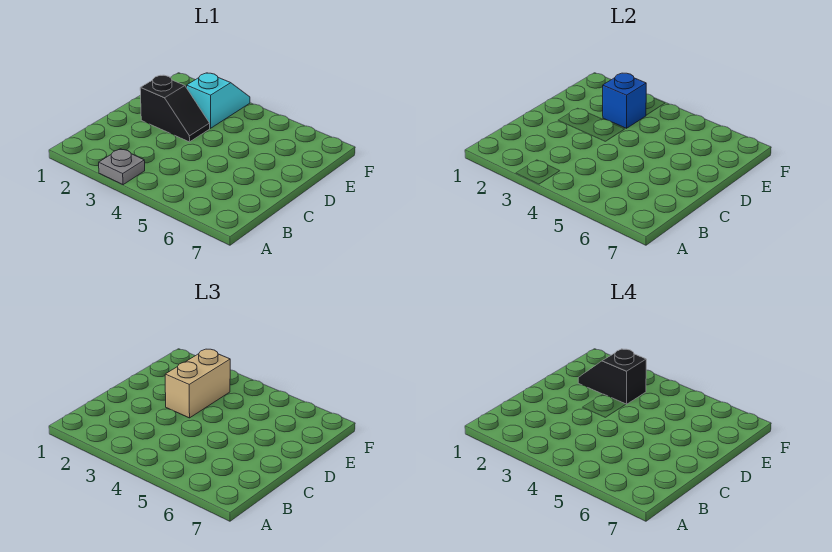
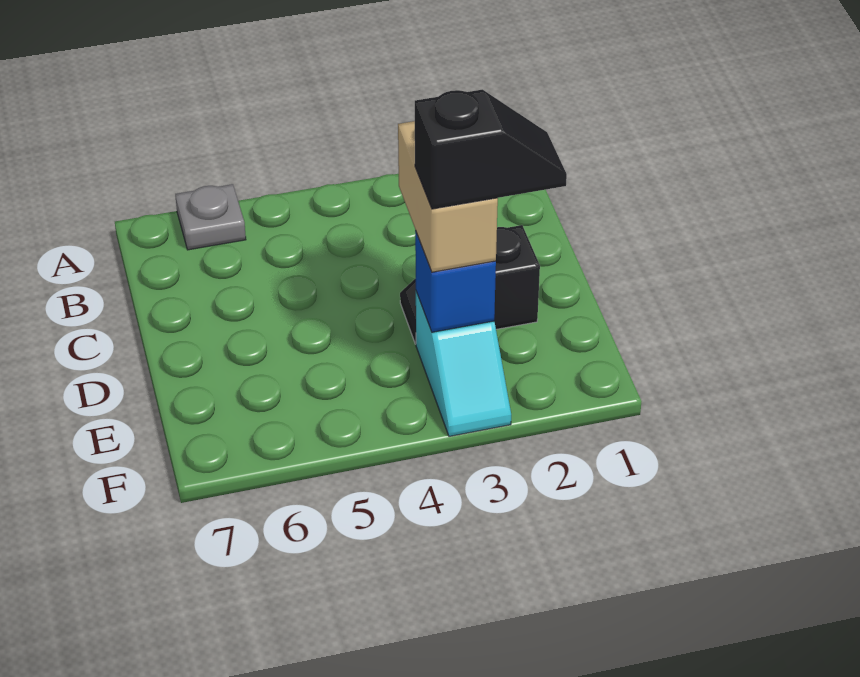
grey 1x1 plate [99,149,145,185] -> grey 1x1 plate moved to [175,184,246,250]

